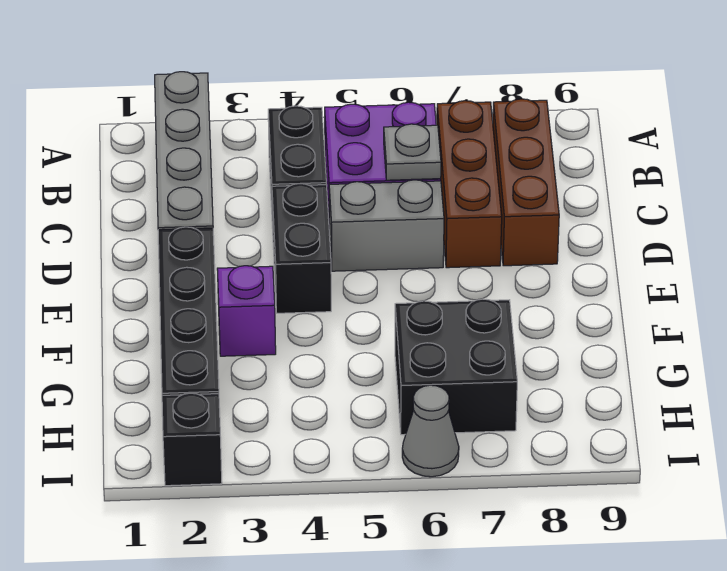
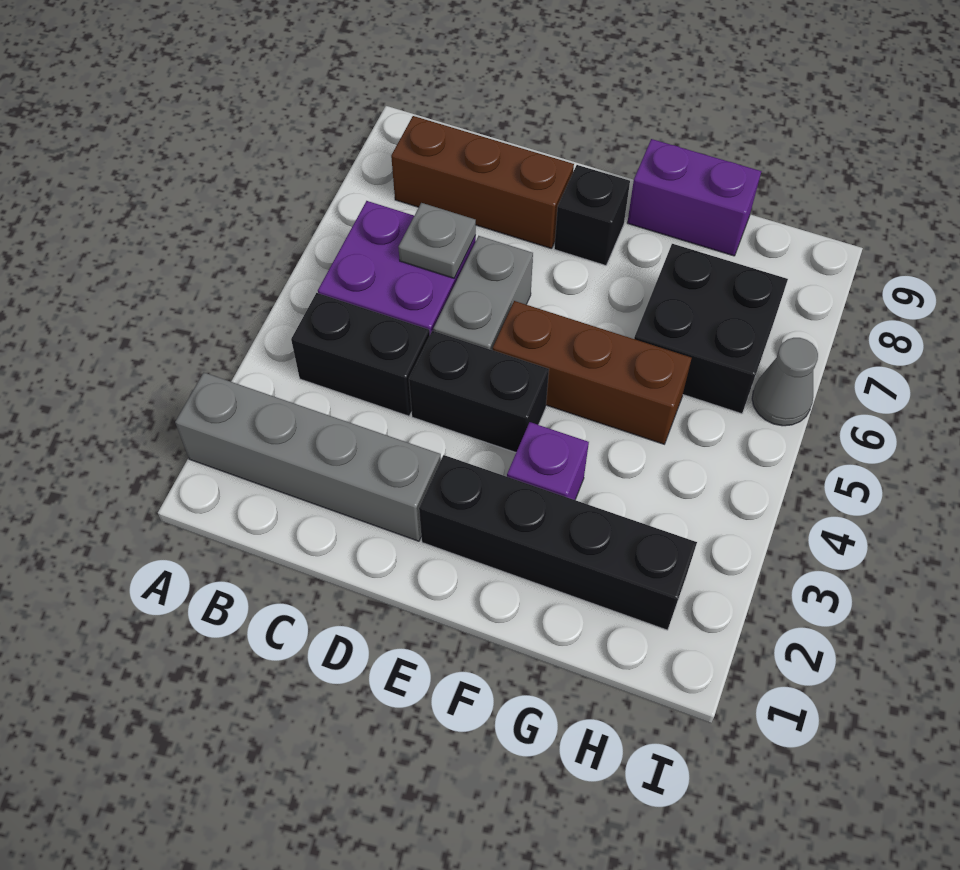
brown 1x3 brick [437,101,502,268] -> brown 1x3 brick moved to [493,301,692,444]
none -> purple 1x2 brick [627,139,761,256]
black 1x1 brick [162,393,222,486] -> black 1x1 brick moved to [554,165,630,265]

